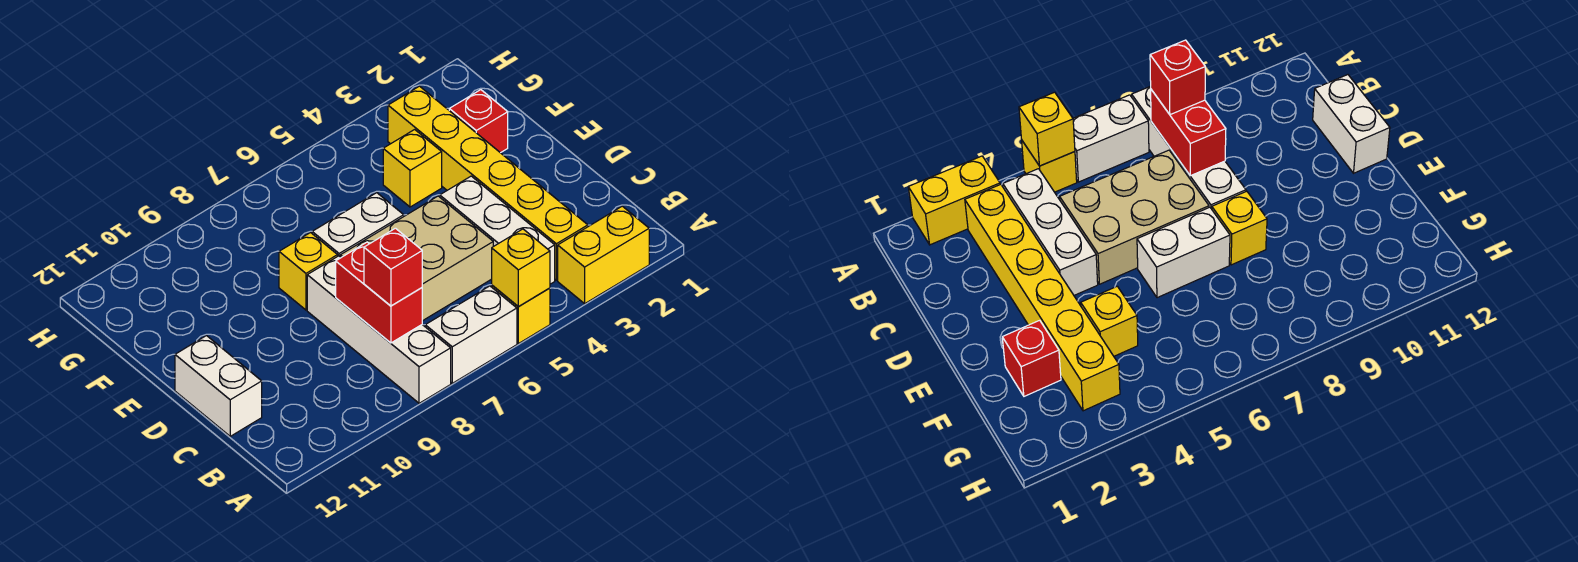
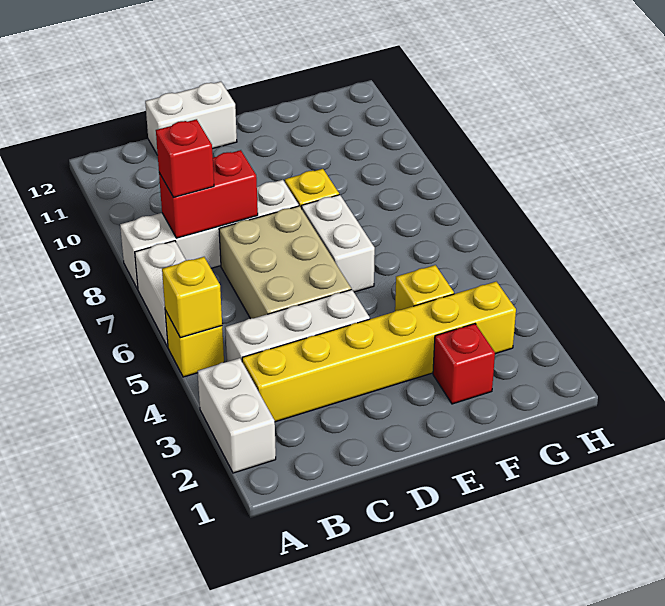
yellow 1x2 brick [558,206,649,304] -> white 1x2 brick [198,358,276,473]

